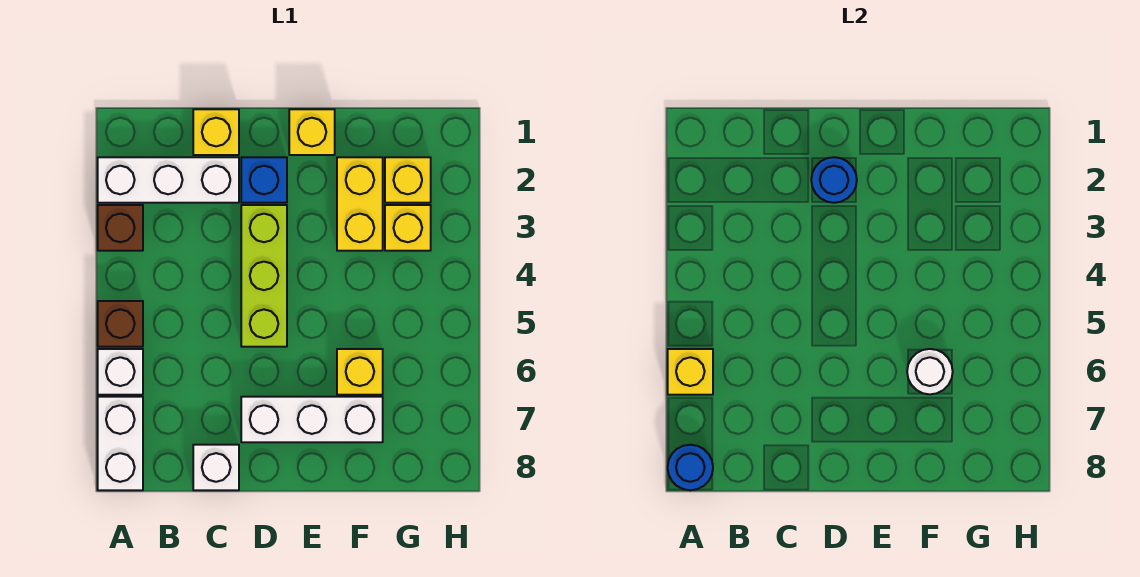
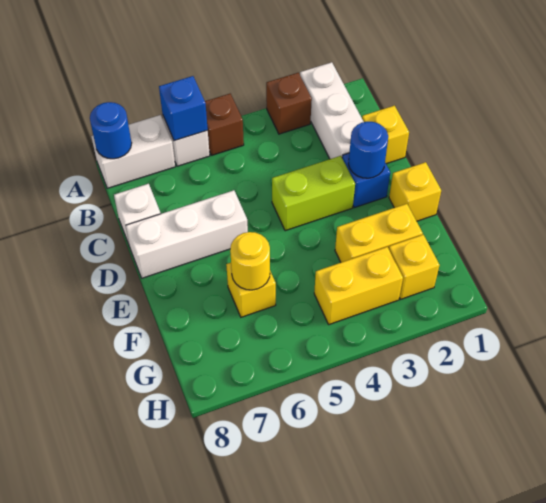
yellow 1x1 brick [668,349,713,395] -> blue 1x1 brick [159,76,208,141]
lime 1x3 brick [241,205,287,347] -> lime 1x2 brick [272,156,355,231]
white 1x3 brick [241,397,383,442] -> white 1x3 brick turned to [126,190,248,278]
white 1x1 round brick [907,349,953,394] -> yellow 1x1 round brick [230,232,270,290]
yellow 1x1 brick [385,205,431,251] -> yellow 1x2 brick [314,247,403,324]

